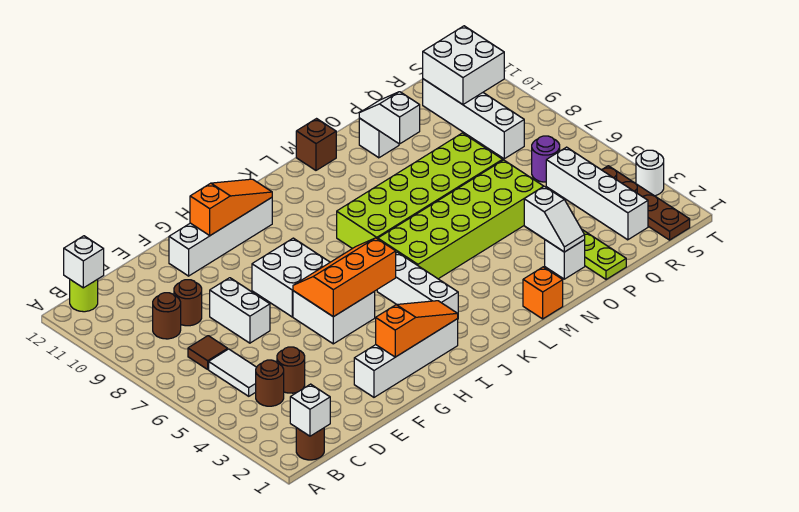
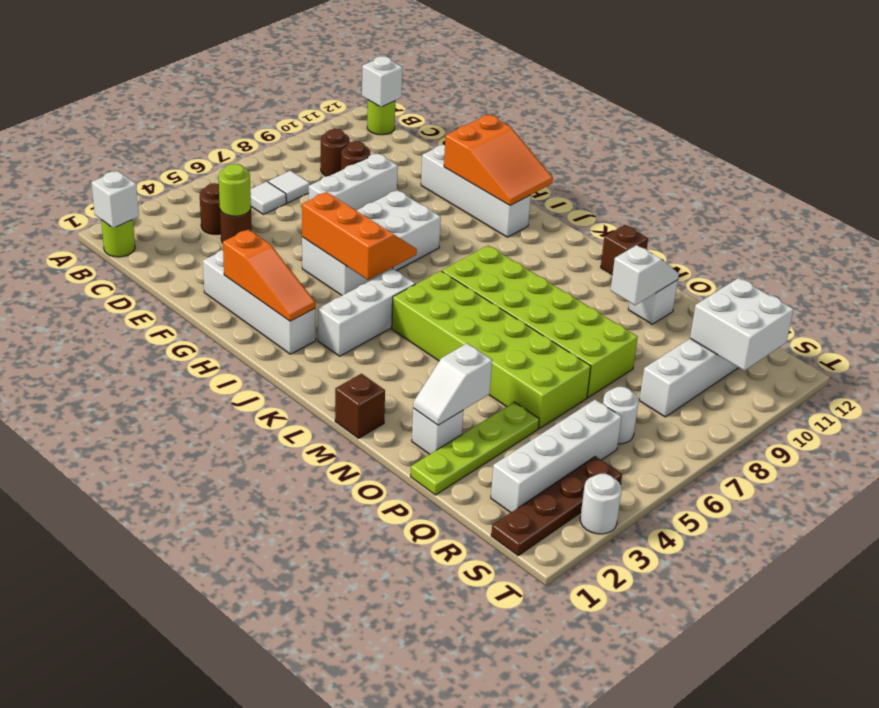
brown 1x1 round brick [296,428,324,460] -> lime 1x1 round brick [101,220,135,257]
white 1x2 tile [209,349,257,396] -> white 1x1 tile [250,182,286,214]
brown 1x1 tile [188,336,228,369] -> white 1x1 tile [268,171,310,203]
none -> lime 1x1 round brick [218,164,251,216]
white 1x2 brick [210,278,270,343] -> white 1x3 brick [309,153,398,210]
orange 1x3 slope [190,179,272,235] -> orange 2x3 slope [444,115,553,206]
orange 1x1 brick [523,267,563,319] -> brown 1x1 brick [335,374,385,438]
purple 1x1 round brick [532,136,560,182] -> white 1x1 round brick [603,387,639,444]

